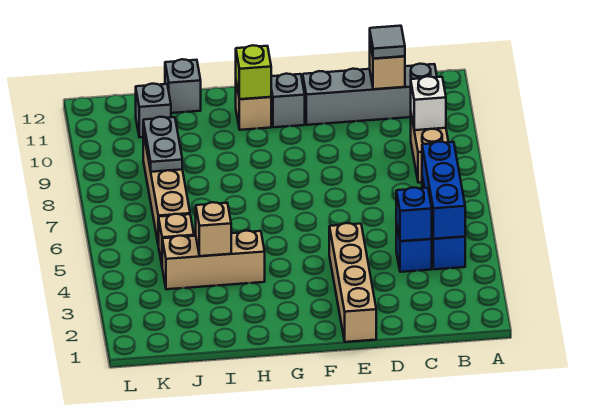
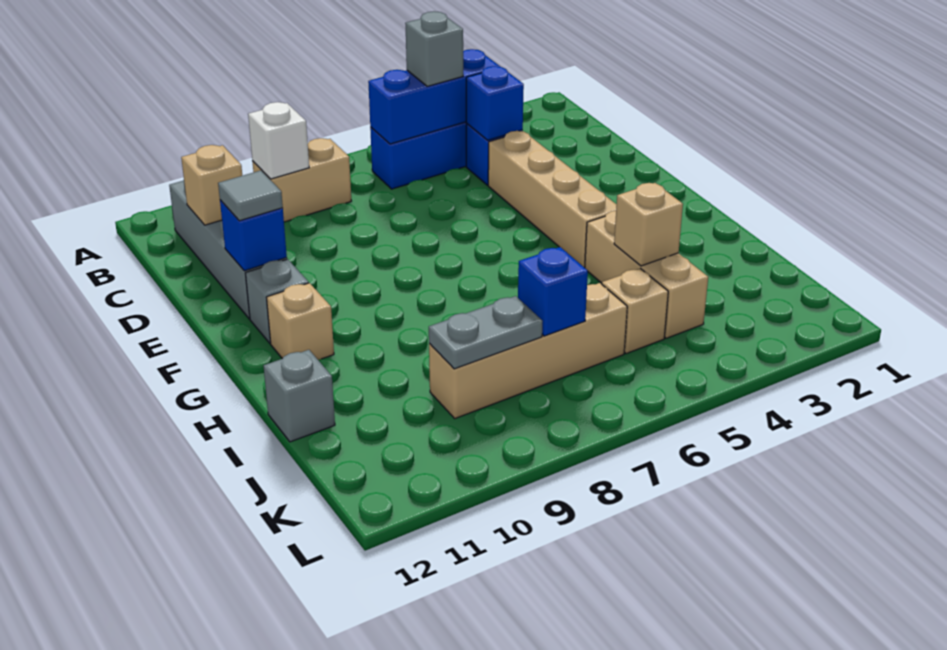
grey 1x1 tile [370,26,405,59] -> grey 1x1 tile moved to [218,170,283,221]
tan 1x4 brick [329,223,376,342] -> tan 1x4 brick turned to [488,131,617,267]
none -> blue 1x1 brick [220,200,287,271]
lime 1x1 brick [236,45,271,99] -> none
none -> blue 1x1 brick [518,247,588,336]
grey 1x1 brick [136,84,171,137] -> grey 1x1 brick moved to [405,11,463,86]

